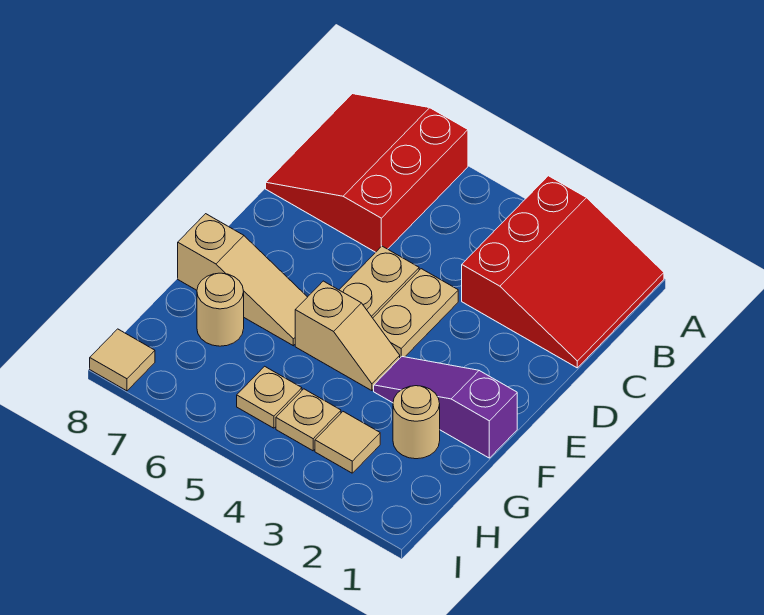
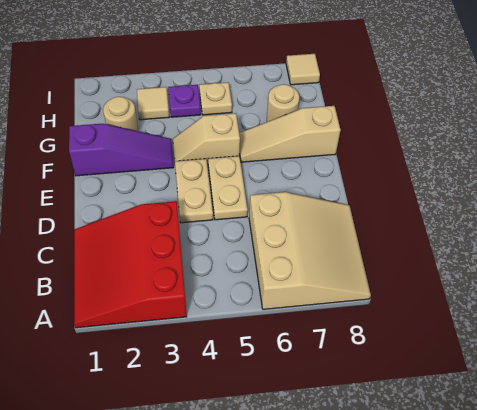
red 3x3 slope [266,94,468,252] -> tan 3x3 slope [249,192,371,309]
tan 1x1 plate [276,389,341,451] -> purple 1x1 plate [168,85,201,117]

